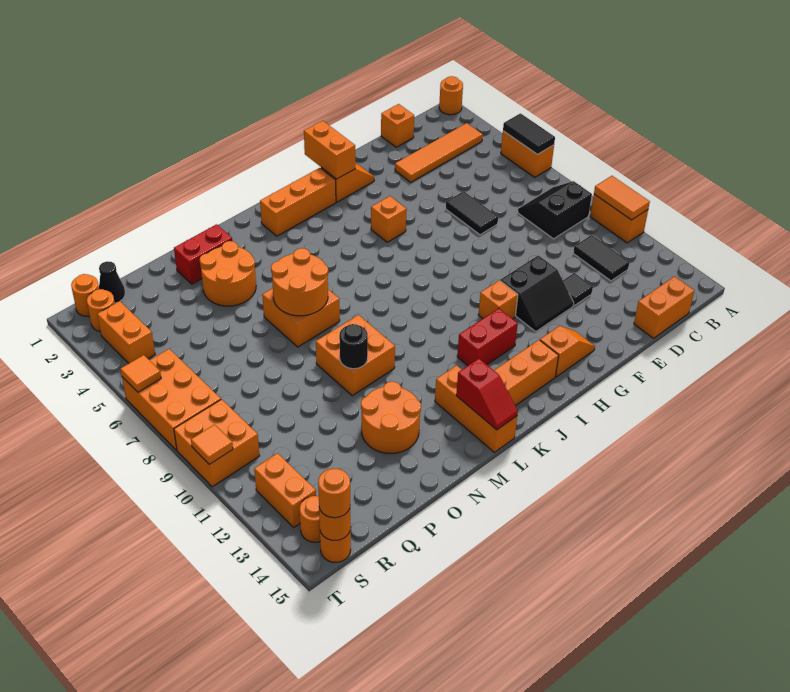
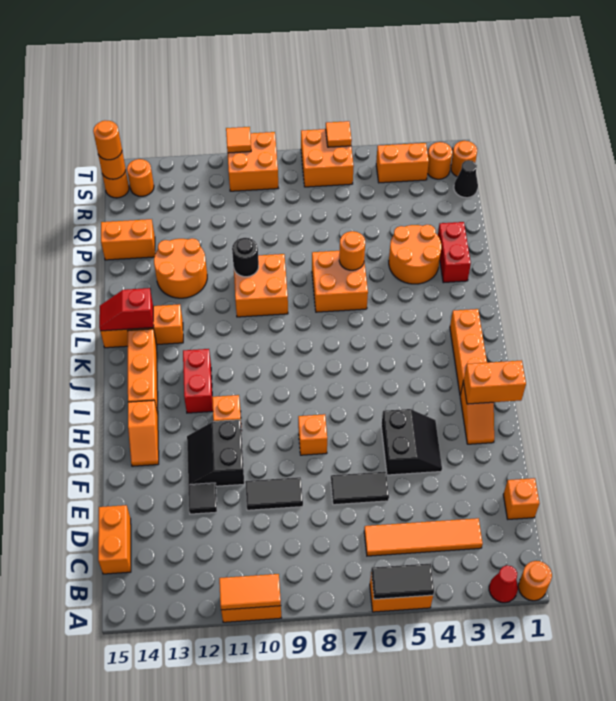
none -> red 1x1 cone [489,565,518,603]
orange 1x4 tile [395,123,483,182] -> orange 1x4 tile turned to [364,518,483,556]
black 2x2 slope [518,181,592,239] -> black 2x2 slope moved to [381,409,442,475]
black 1x2 tile [573,235,630,281] -> black 1x2 tile moved to [245,477,303,510]
orange 1x1 brick [371,196,406,242] -> orange 1x1 brick moved to [298,414,327,455]
orange 2x2 round brick [271,248,328,316] -> orange 1x1 round brick [339,231,365,270]
orange 2x3 brick [122,349,221,450] -> orange 2x2 brick [301,129,354,187]
orange 1x2 brick [254,453,316,527] -> orange 1x2 brick moved to [101,219,155,260]

